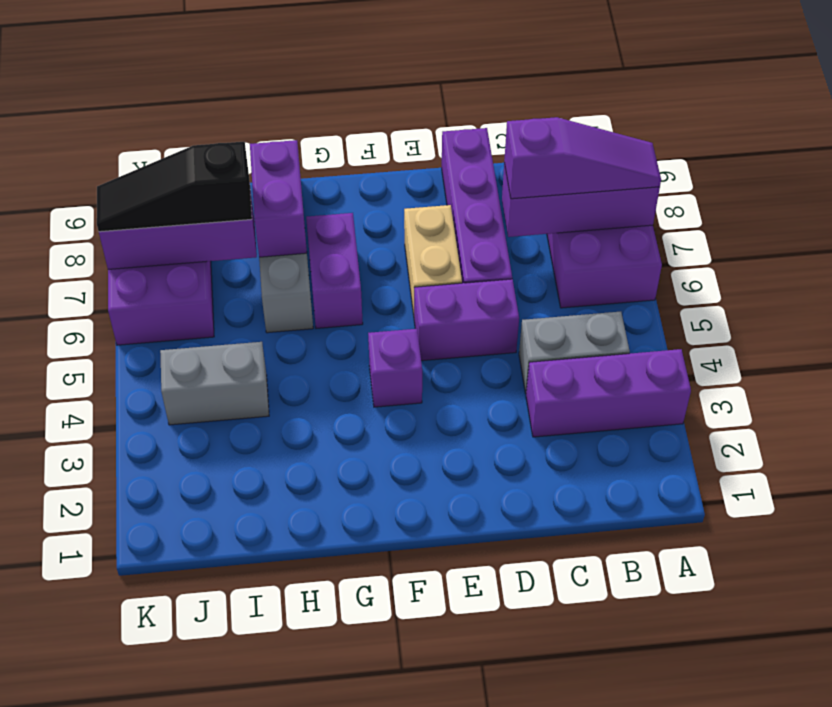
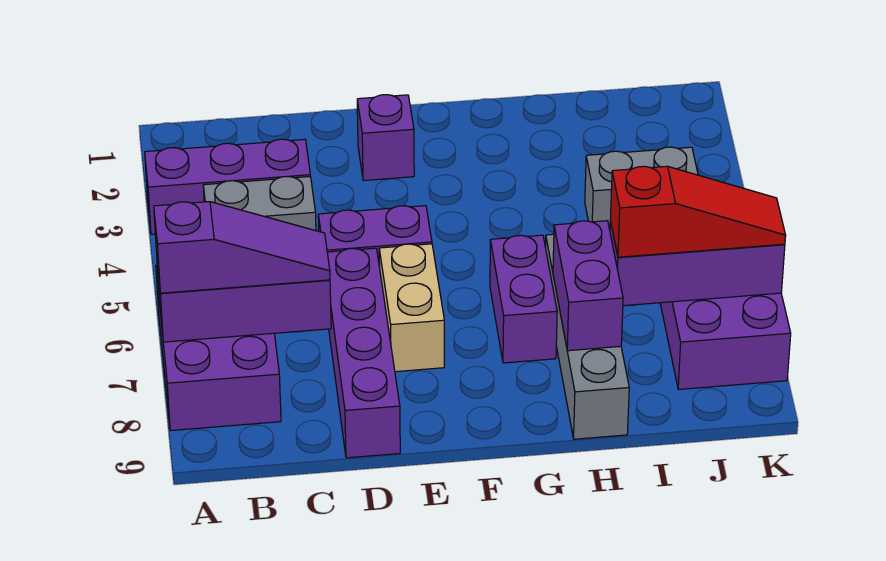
purple 1x3 slope [504,117,661,199] -> purple 1x3 slope turned to [154,202,330,293]
purple 1x1 brick [368,329,422,407] -> purple 1x1 brick moved to [357,95,414,181]
black 1x3 slope [97,142,252,232] -> red 1x3 slope [610,166,786,257]

